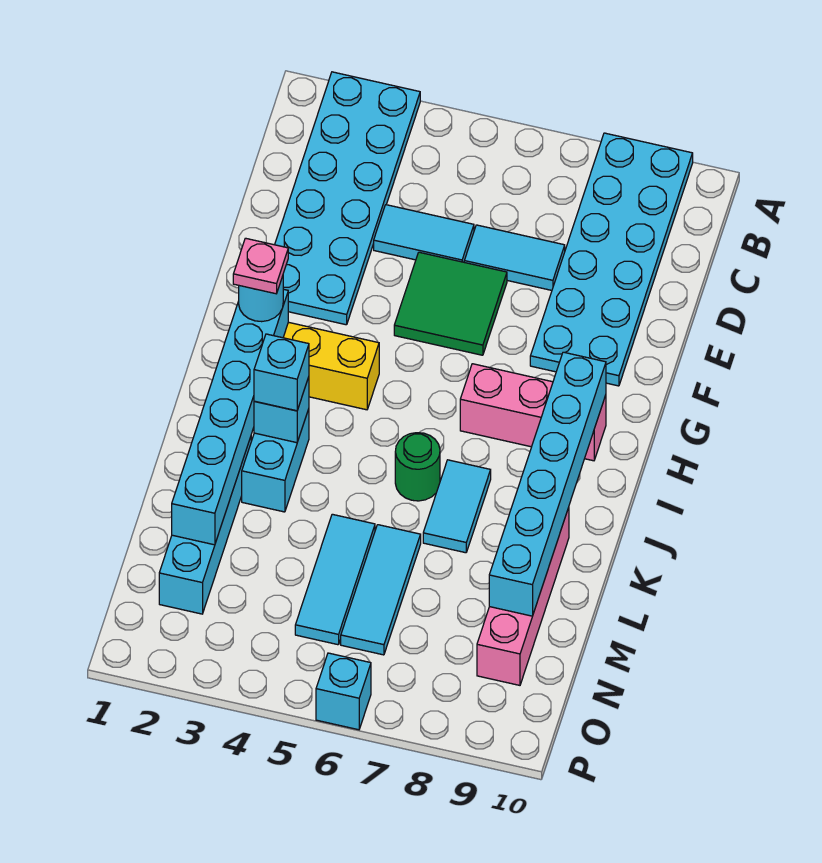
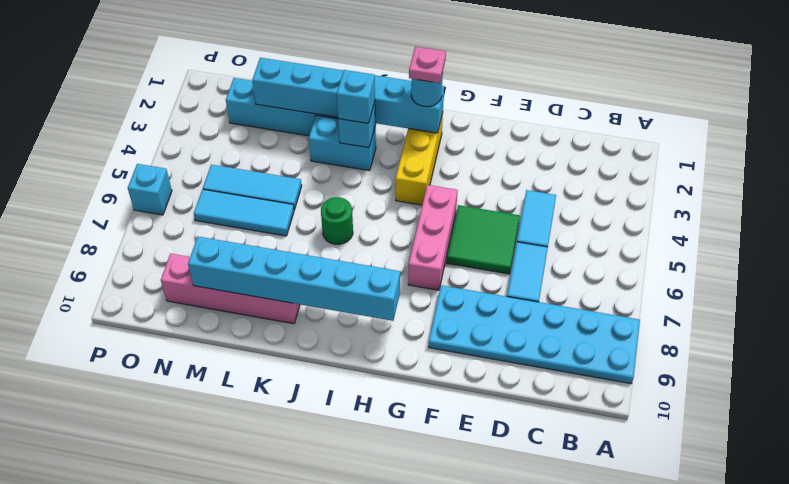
cyan 2x6 plate [275,72,420,325] -> none
pink 1x3 brick [460,364,606,461] -> pink 1x3 brick moved to [408,185,458,290]
cyan 1x2 tile [423,460,491,553] -> none

